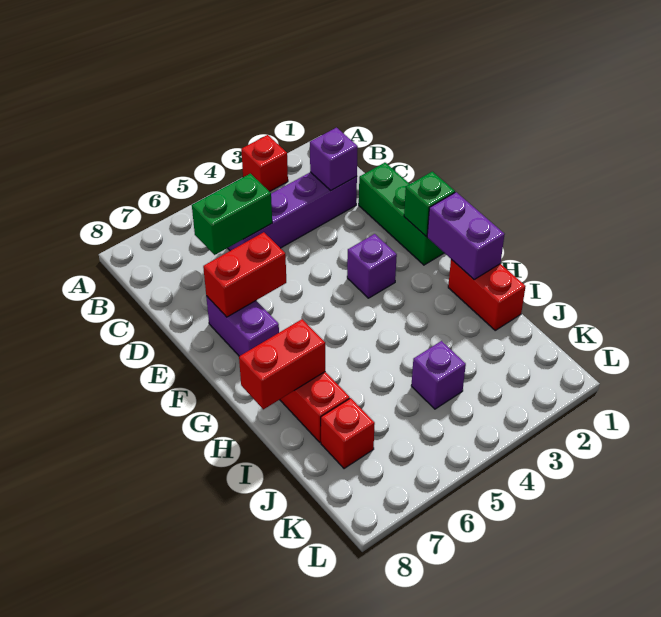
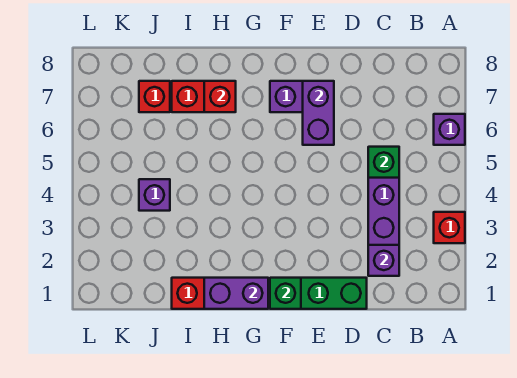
green 1x2 brick [192,174,272,255] -> green 1x1 brick [368,147,399,178]
red 1x2 brick [203,232,286,317] -> purple 1x2 brick [303,81,334,145]
purple 1x1 brick [347,234,397,298] -> purple 1x1 brick moved to [434,114,465,145]
red 1x2 brick [239,319,325,409] -> red 1x1 brick [204,81,236,112]

